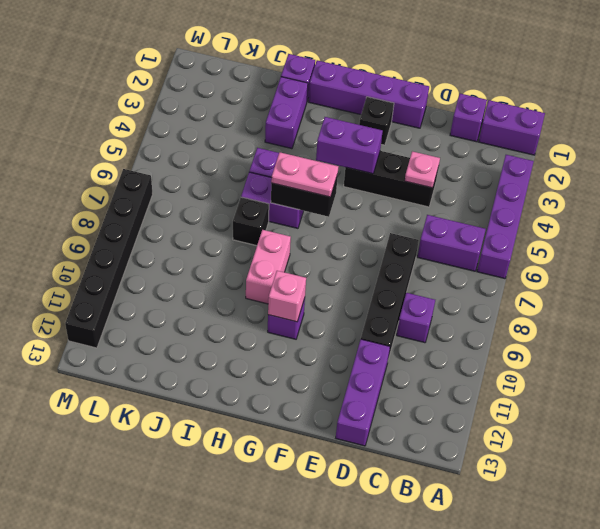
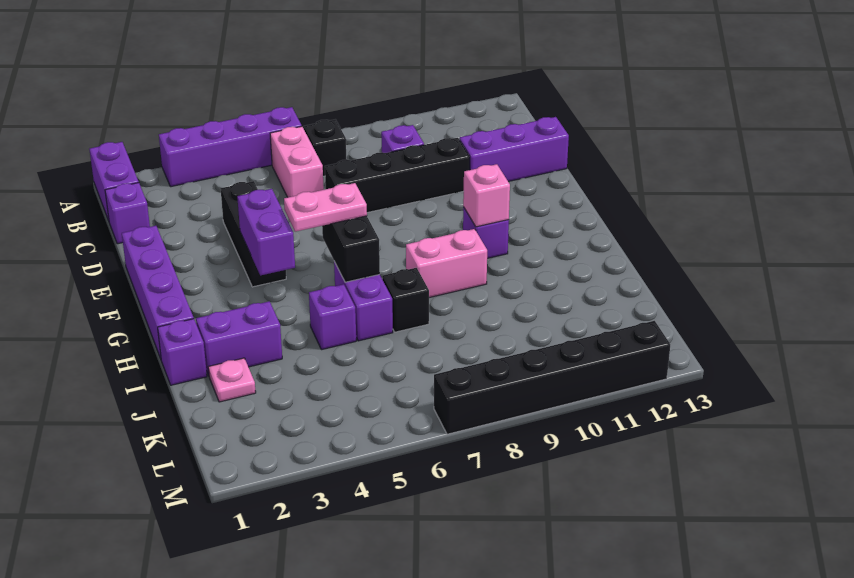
purple 1x2 brick [418,215,486,271] -> pink 1x2 brick [270,126,324,197]
pink 1x1 plate [405,151,440,188] -> pink 1x1 plate moved to [208,358,256,402]
black 1x1 brick [359,97,394,145] -> black 1x1 brick moved to [304,119,347,176]
pink 1x2 plate [271,152,338,197] -> pink 1x2 plate turned to [284,183,367,232]

